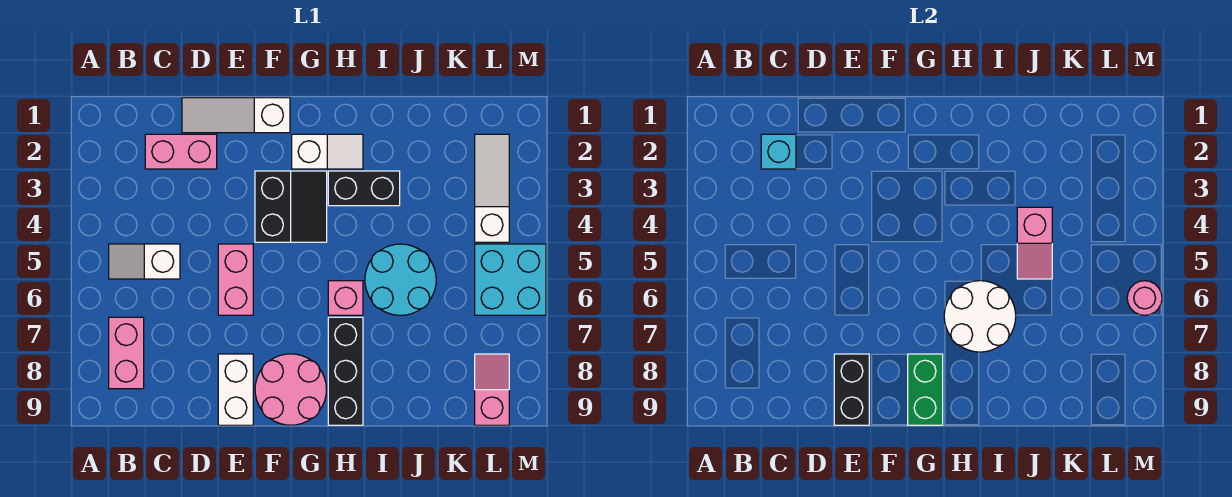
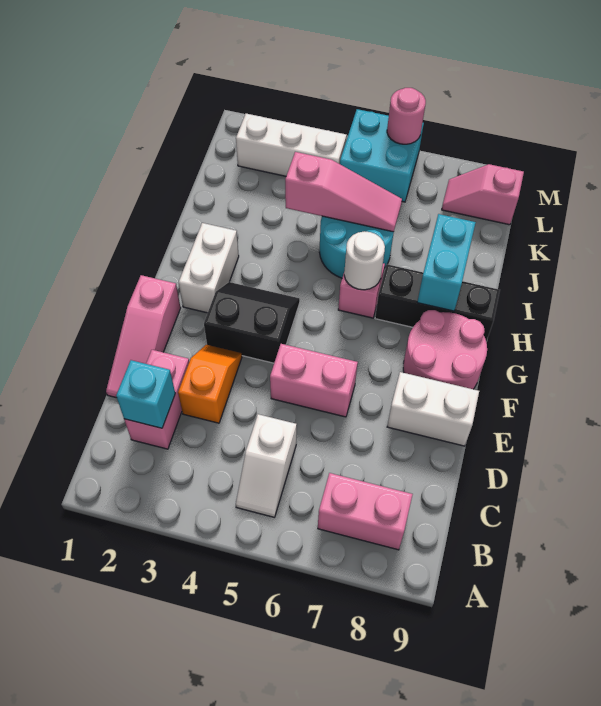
white 1x3 slope [182,98,290,133] -> pink 1x3 slope [106,275,181,398]
none -> orange 1x2 slope [178,345,242,423]
black 1x2 brick [834,354,869,425] -> none
white 1x2 slope [292,134,363,169] -> white 1x2 brick [179,223,239,313]
green 1x2 brick [908,354,943,425] -> none
black 1x2 brick [328,171,400,206] -> none
white 2x2 round brick [944,281,1016,352] -> white 1x1 round brick [344,231,385,290]
none -> cyan 1x2 brick [417,214,476,311]
pink 1x2 slope [1017,207,1052,279] -> pink 1x3 slope [285,152,402,232]
white 1x3 slope [475,134,509,242] -> white 1x3 brick [236,114,347,176]

